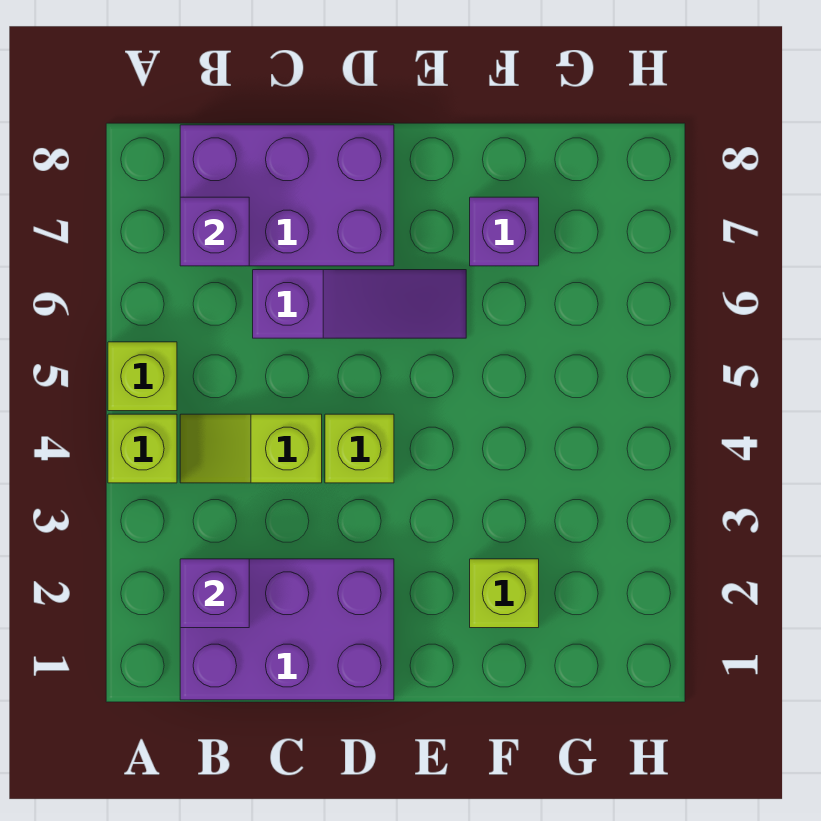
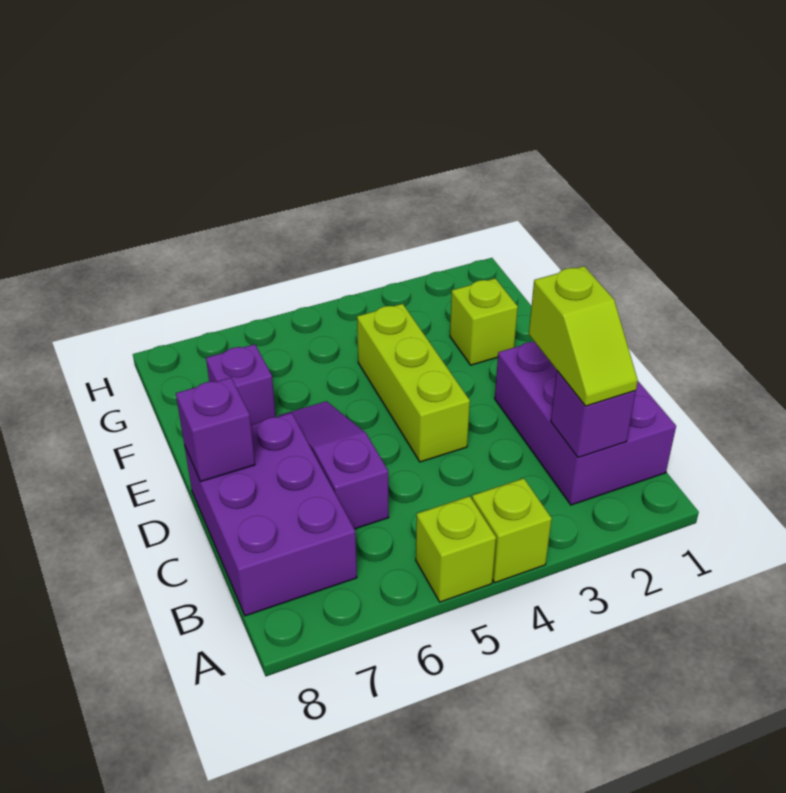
lime 1x2 slope [180,414,322,483] -> lime 1x2 slope moved to [529,266,638,406]
purple 1x1 brick [180,197,249,266] -> purple 1x1 brick moved to [176,378,255,482]
lime 1x1 brick [325,414,394,483] -> lime 1x3 brick [357,304,470,462]

